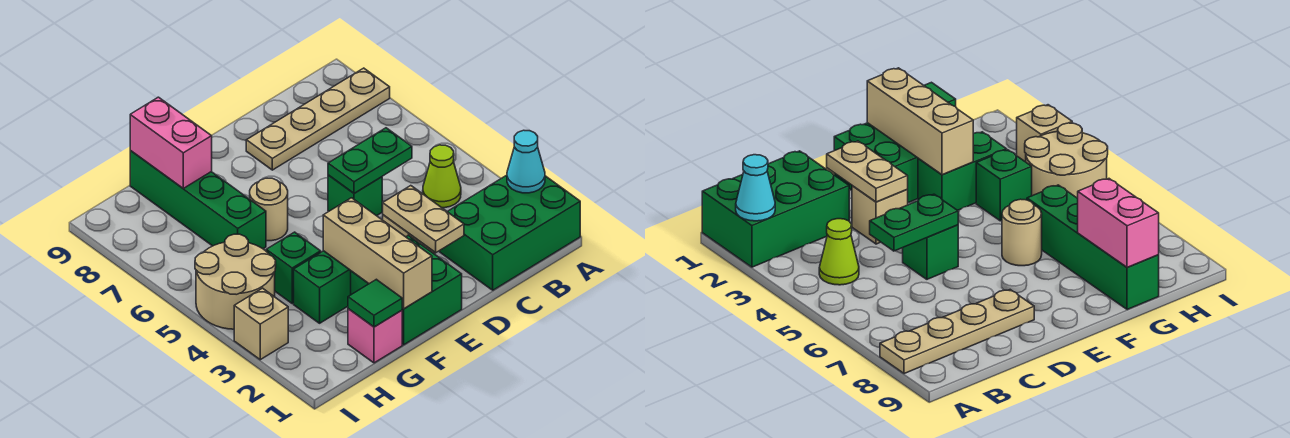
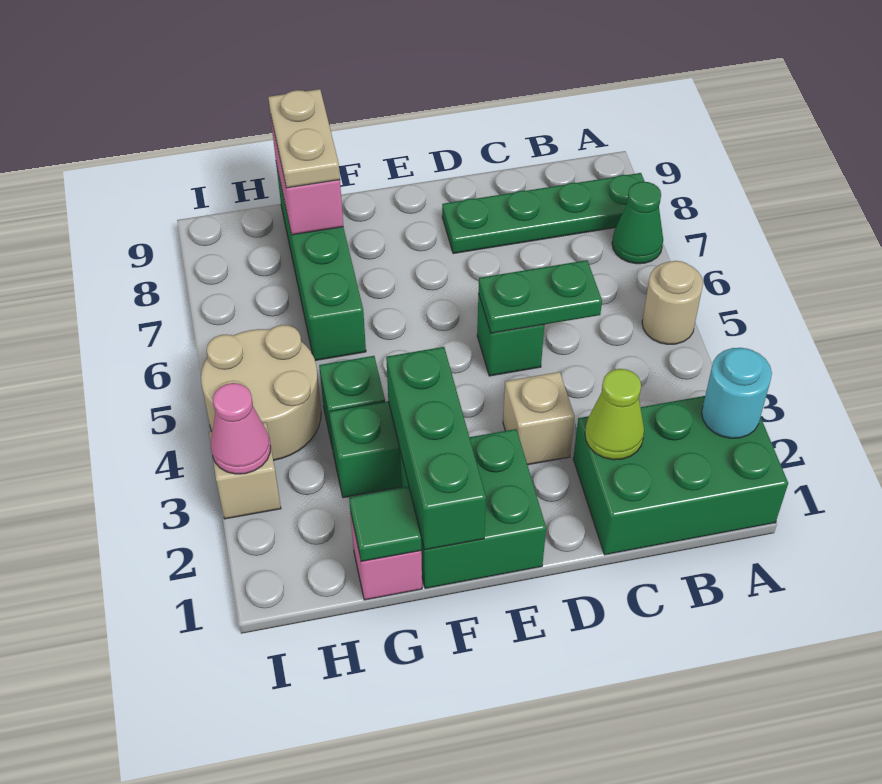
cyan 1x1 cone [507,130,545,193] -> cyan 1x1 round brick [702,348,772,438]
none -> green 1x1 cone [612,182,663,264]
tan 1x4 plate [246,68,390,170] -> green 1x4 plate [442,173,645,254]
lime 1x1 cone [423,145,461,208] -> lime 1x1 cone moved to [585,369,644,460]
tan 1x2 plate [383,186,464,253] -> tan 1x2 plate moved to [268,89,340,188]
tan 1x3 brick [323,198,432,309] -> green 1x3 brick [386,347,486,550]
tan 1x1 round brick [250,178,288,241] -> tan 1x1 round brick moved to [642,261,703,344]
none -> pink 1x1 cone [211,383,270,474]

